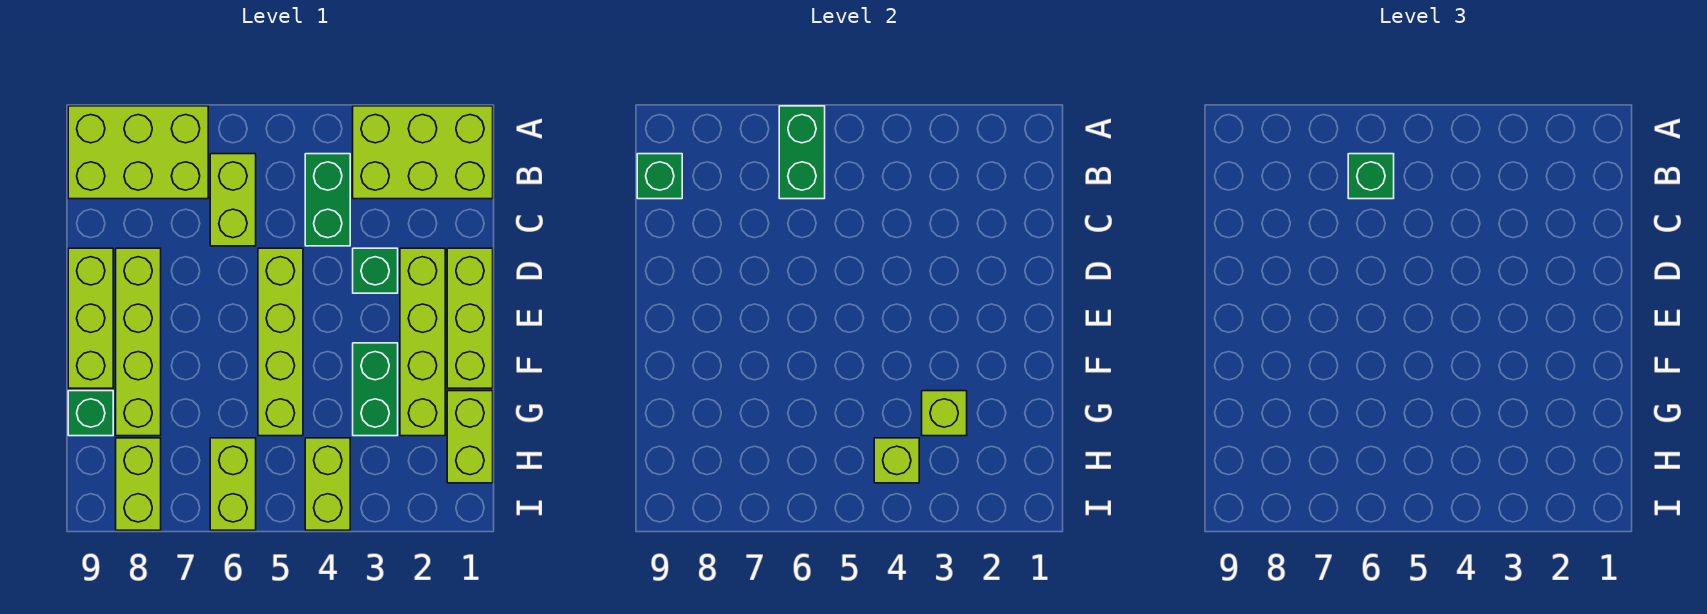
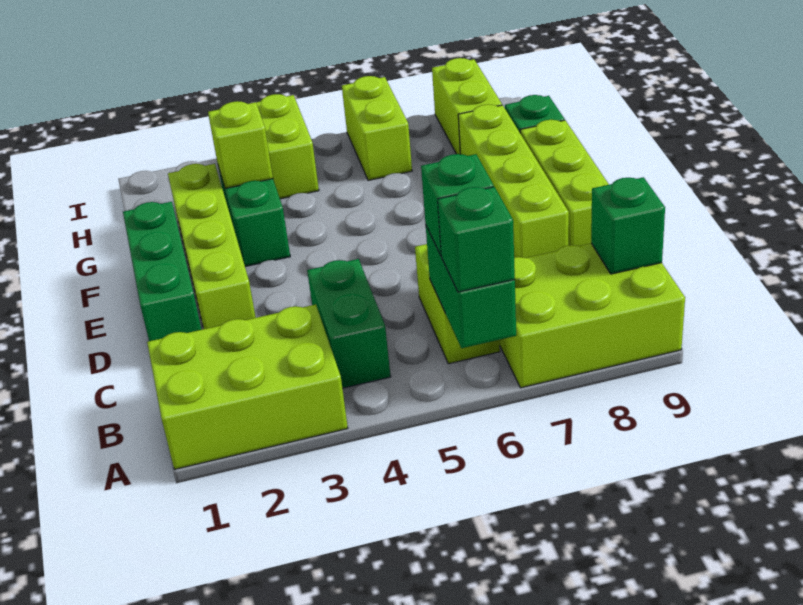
lime 1x3 brick [447,248,493,388] -> green 1x3 brick [123,202,201,341]
green 1x1 brick [353,248,398,293] -> green 1x1 brick moved to [438,187,515,292]
lime 1x4 brick [258,248,303,436] -> none
lime 1x2 brick [447,391,493,483] -> none
lime 1x1 brick [874,438,919,483] -> none

